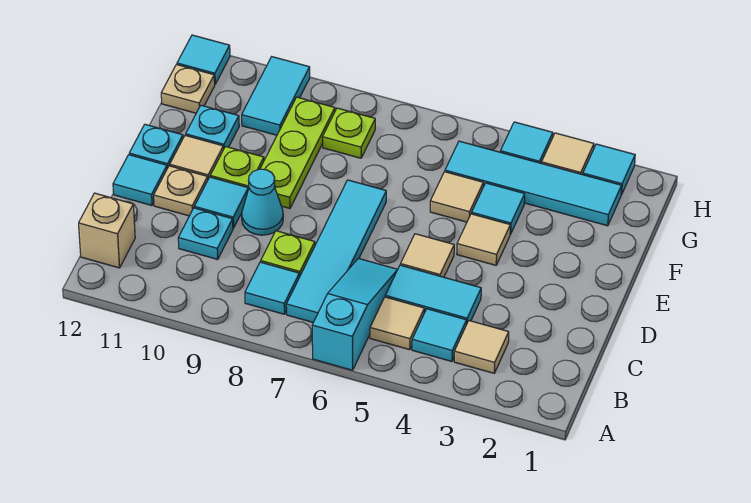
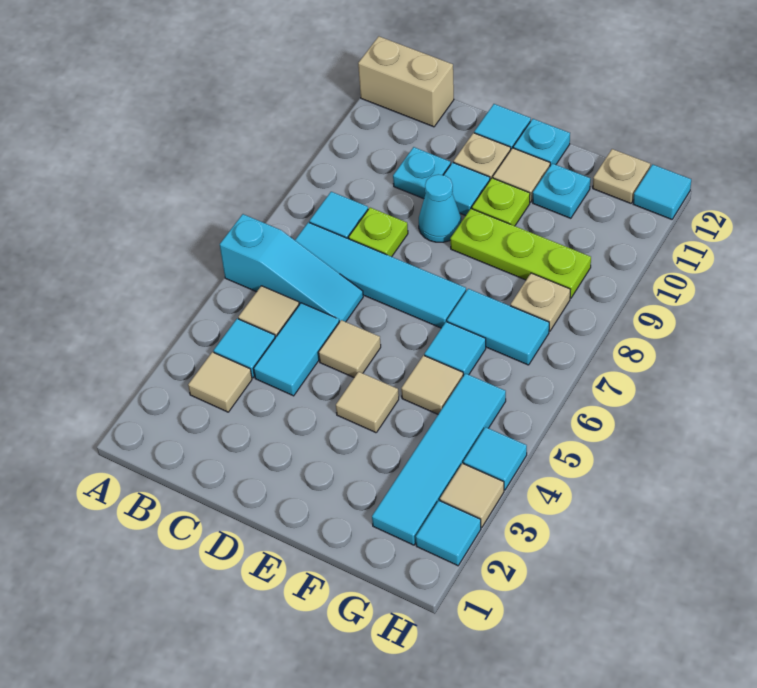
tan 1x1 brick [79,193,135,268] -> tan 1x2 brick [358,36,454,127]
cyan 1x1 tile [472,183,525,234] -> cyan 1x1 tile moved to [424,322,486,376]
lime 1x1 plate [322,108,375,158] -> tan 1x1 plate [511,273,570,331]
cyan 1x2 tile [242,57,310,135] -> cyan 1x2 tile moved to [447,289,549,365]

